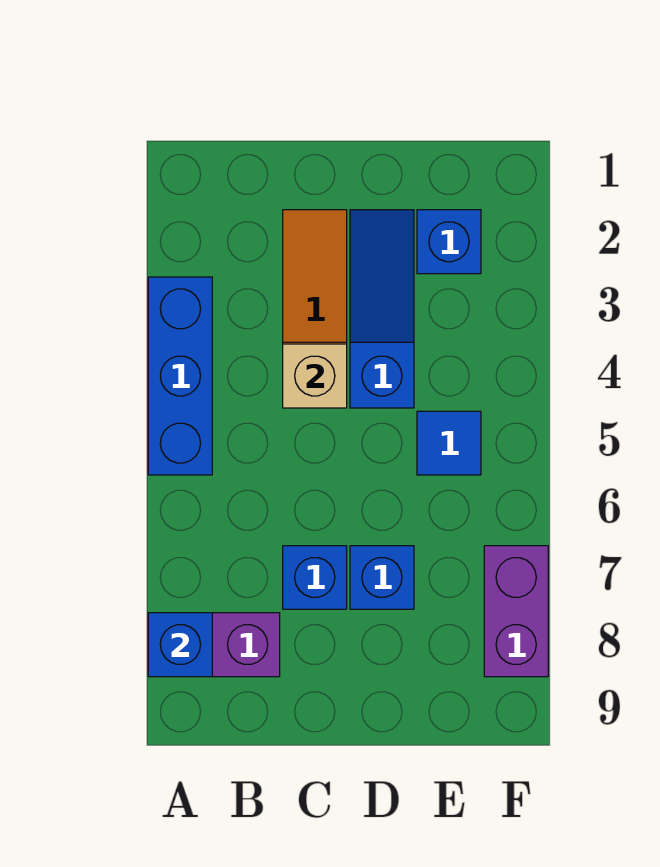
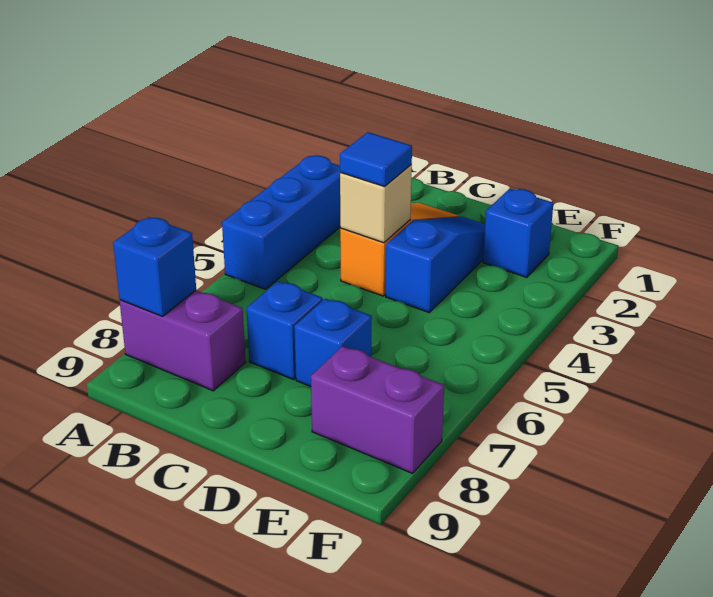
blue 1x1 tile [417,411,481,475] -> blue 1x1 tile moved to [340,132,412,187]
purple 1x2 brick [484,546,548,677] -> purple 1x2 brick turned to [311,346,444,473]

